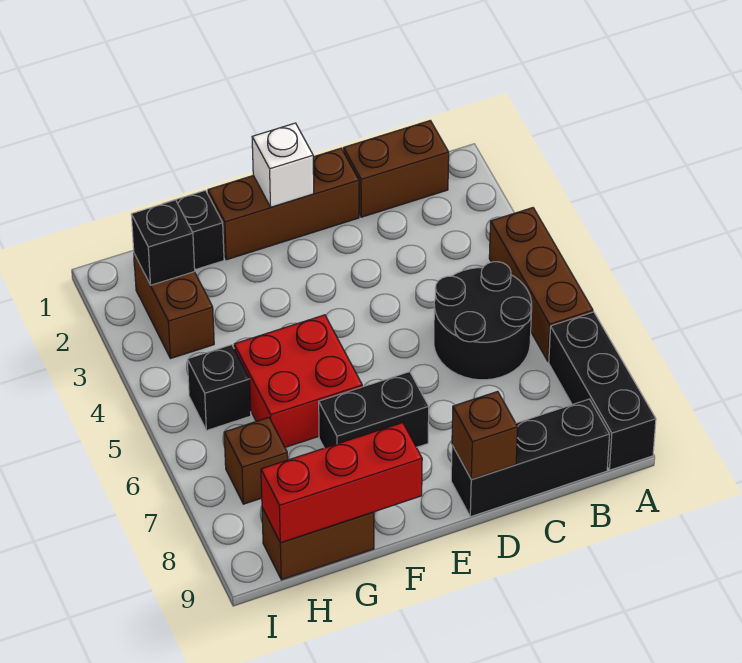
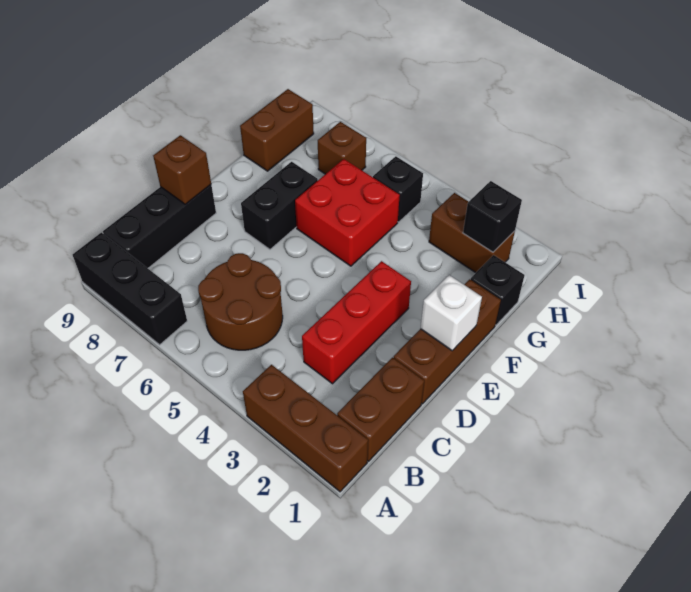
brown 1x3 brick [489,208,593,362] -> brown 1x3 brick moved to [243,365,368,492]
black 2x2 round brick [434,262,532,380] -> brown 2x2 round brick [198,253,283,350]
red 1x3 brick [261,423,422,543] -> red 1x3 brick moved to [302,261,411,384]

